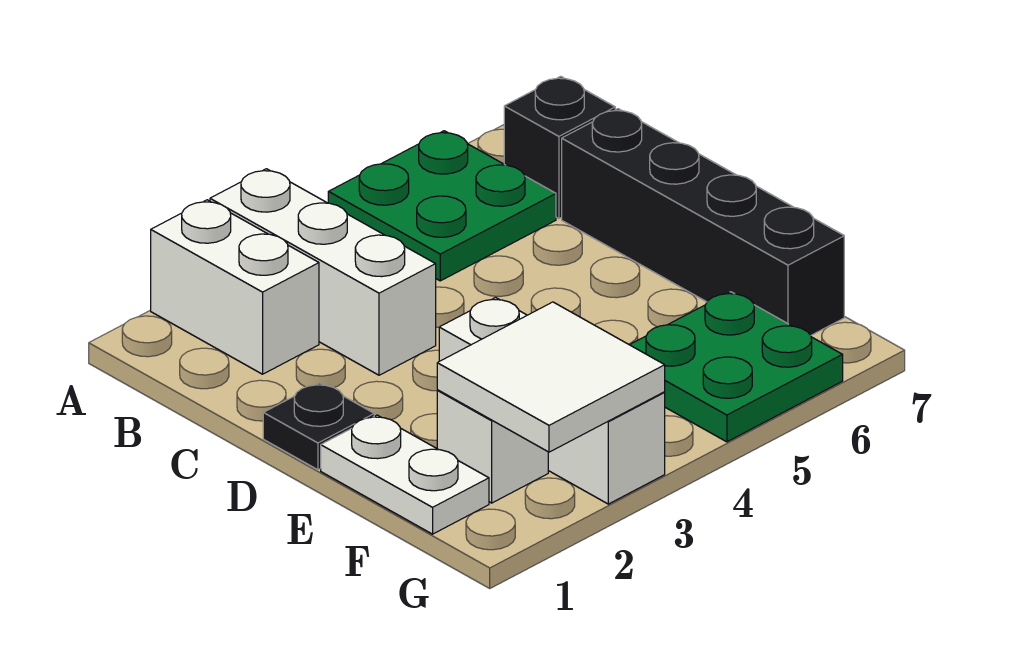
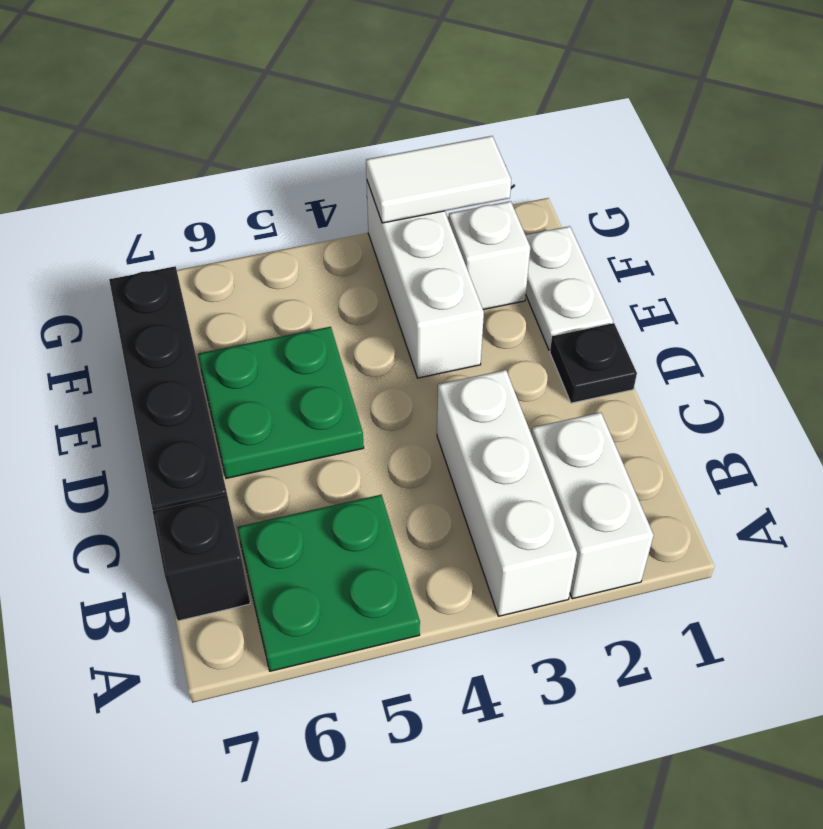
white 2x2 tile [437,302,665,452] -> white 1x2 tile [366,136,511,223]
green 2x2 plate [630,292,843,442] -> green 2x2 plate moved to [198,327,364,478]

